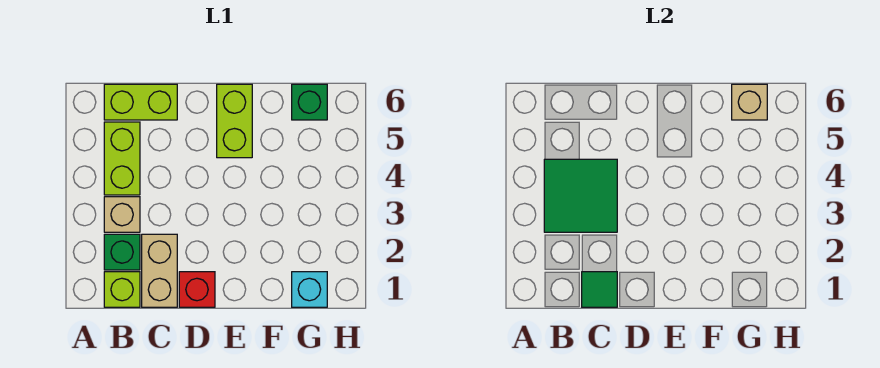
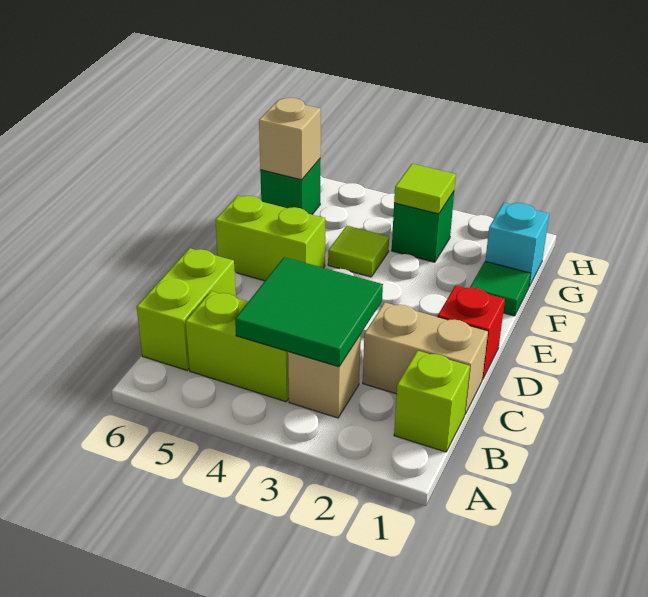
green 1x1 brick [104,234,140,270] -> green 1x1 brick moved to [392,192,454,262]
green 1x1 tile [582,272,617,307] -> green 1x1 tile moved to [470,261,531,316]
none -> lime 1x1 tile [328,226,389,277]
none -> lime 1x1 tile [394,164,456,214]

